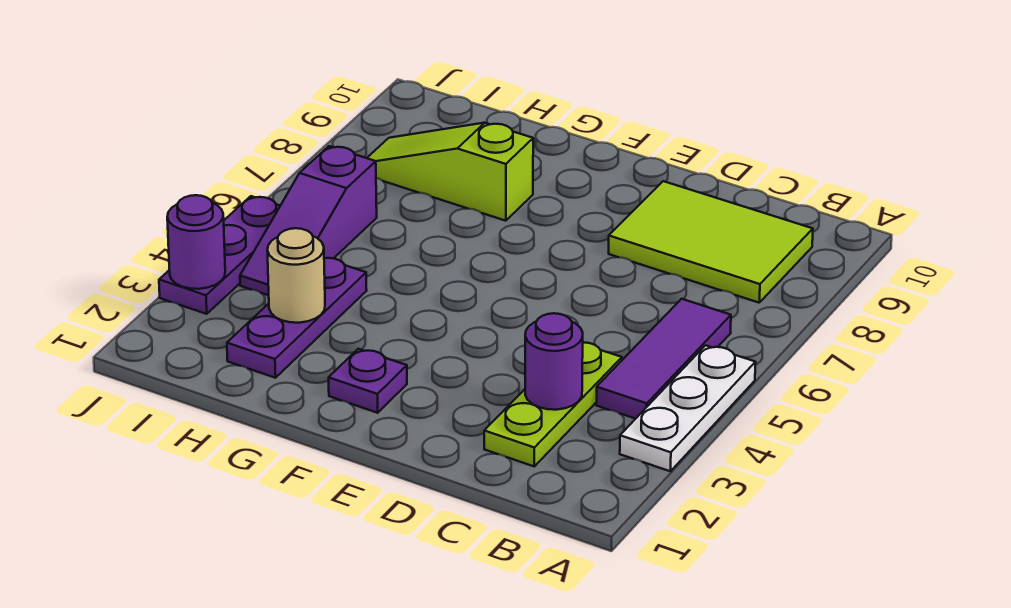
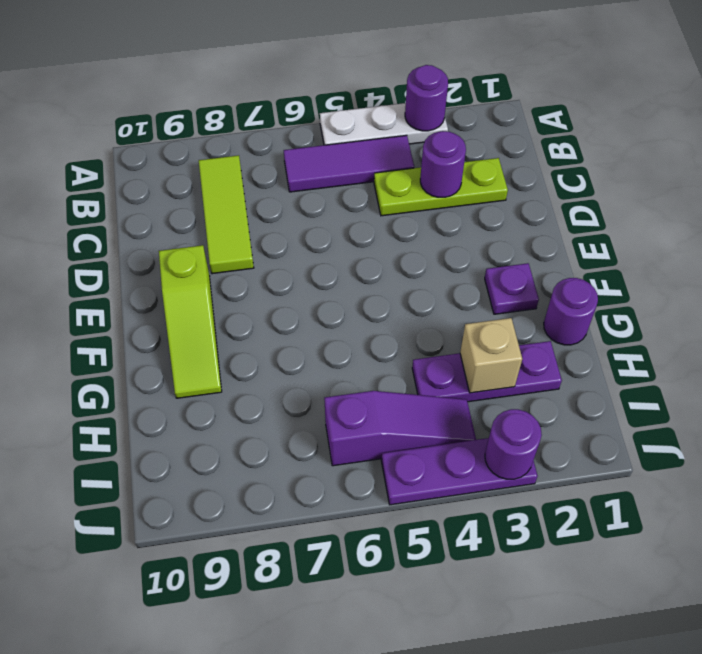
none -> purple 1x1 round brick [405,65,448,131]
lime 2x3 tile [609,181,813,303] -> lime 1x3 tile [199,155,254,274]
none -> purple 1x1 round brick [544,278,598,345]
lime 1x3 slope [367,123,533,221] -> lime 1x3 slope moved to [159,245,222,398]
tan 1x1 round brick [268,228,325,323] -> tan 1x1 brick [460,318,522,393]

